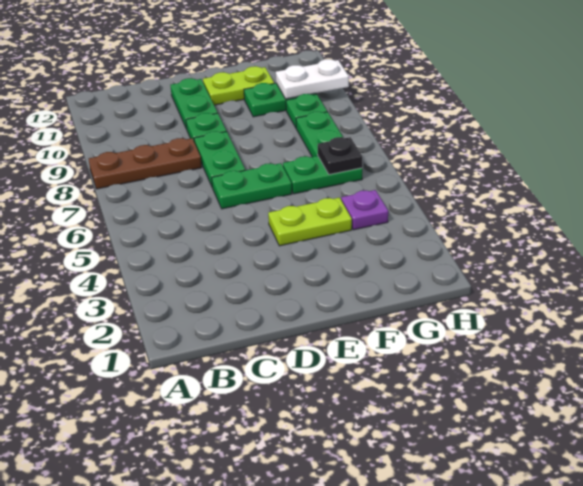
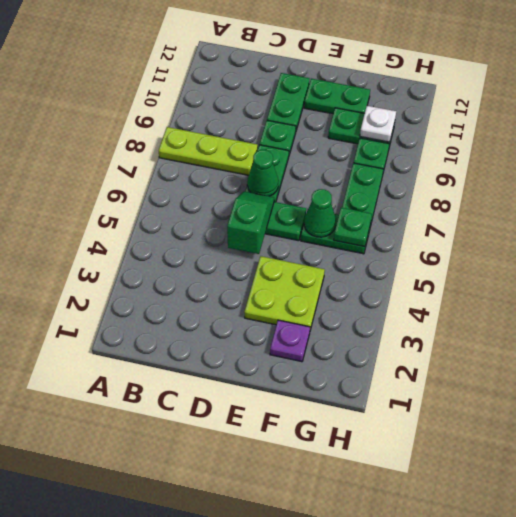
brown 1x3 plate [89,138,202,189] -> lime 1x3 plate [159,127,258,175]
none -> green 1x2 slope [227,192,274,254]
none -> green 1x1 cone [247,150,279,196]
lime 1x2 plate [268,198,352,246] -> lime 2x2 plate [244,256,325,330]
lime 1x2 plate [203,66,274,105] -> green 1x2 plate [304,79,370,114]
none -> green 1x1 cone [304,189,336,237]
purple 1x1 plate [341,190,388,230] -> purple 1x1 plate moved to [270,320,310,362]
black 1x1 plate [318,137,362,174] -> green 1x1 plate [334,208,372,247]
white 1x2 plate [276,59,349,99] -> white 1x1 plate [360,106,396,142]

